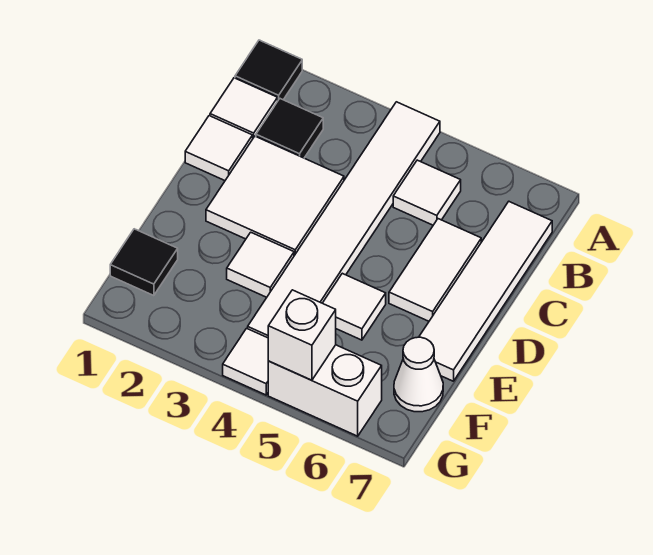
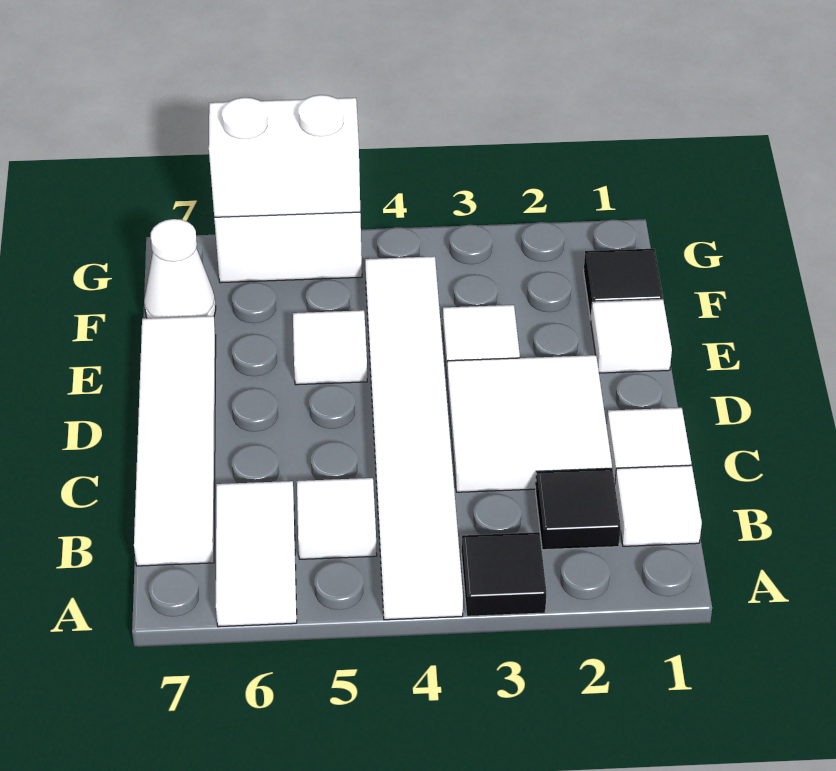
black 1x1 tile [235,40,302,100] -> black 1x1 tile moved to [462,532,546,616]
white 1x2 tile [389,219,481,321] -> white 1x2 tile moved to [216,481,297,627]
white 1x1 tile [223,328,268,395] -> white 1x1 tile moved to [591,299,672,373]
white 1x1 brick [268,290,336,380] -> white 1x2 brick [209,95,360,217]

